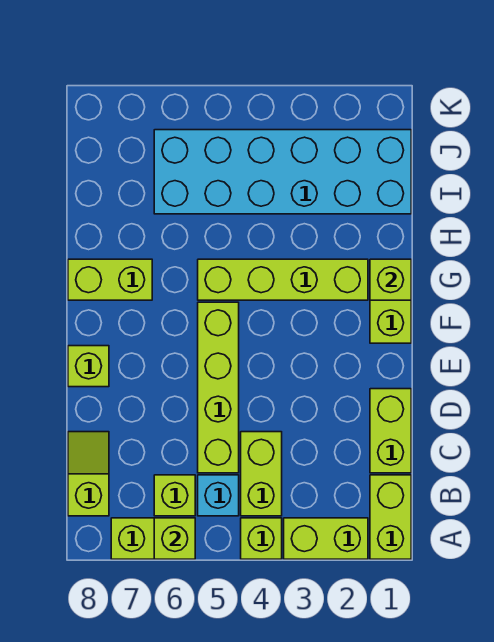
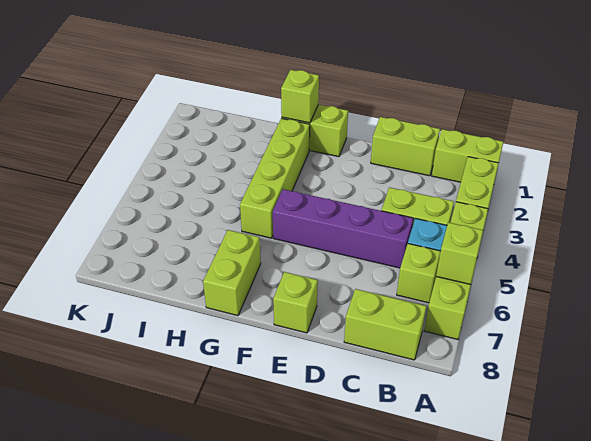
lime 1x2 slope [68,432,109,516] -> lime 1x2 brick [344,289,426,360]
lime 1x4 brick [198,302,239,473] -> purple 1x4 brick [273,189,413,268]
cyan 2x6 brick [154,130,411,214] -> none

